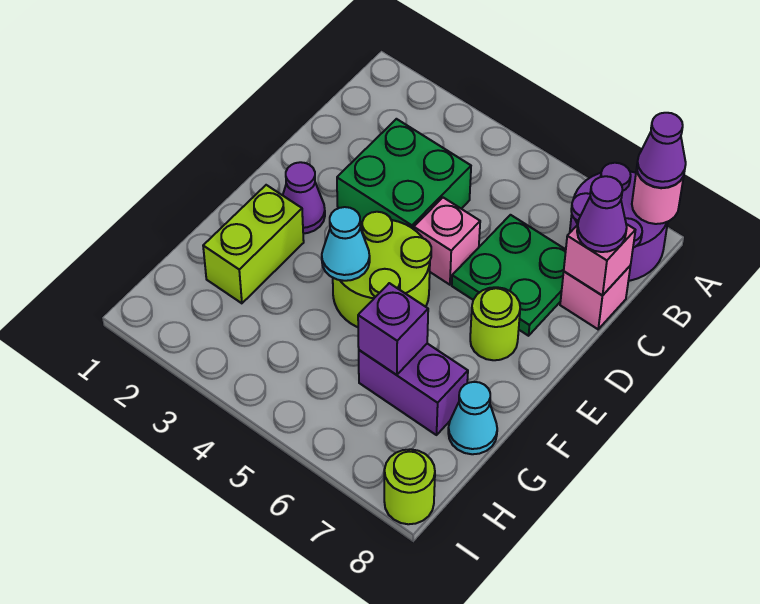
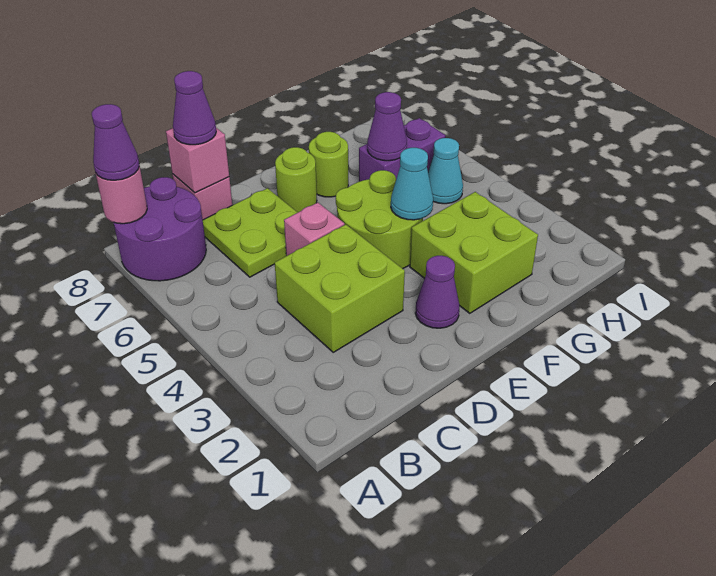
green 2x2 brick [337,119,471,229] -> lime 2x2 brick [275,225,405,352]
green 2x2 plate [452,215,566,336] -> lime 2x2 plate [203,188,298,277]
lime 1x2 brick [203,185,304,303] -> lime 2x2 brick [410,192,538,313]
purple 1x2 brick [359,344,468,435] -> purple 1x2 brick turned to [359,118,446,182]
purple 1x1 brick [358,283,428,375] -> purple 1x1 cone [367,92,407,161]
cyan 1x1 cone [448,382,497,454] -> cyan 1x1 cone moved to [428,138,463,204]
lime 1x1 round brick [384,449,435,524] -> lime 1x1 round brick moved to [309,132,348,197]

